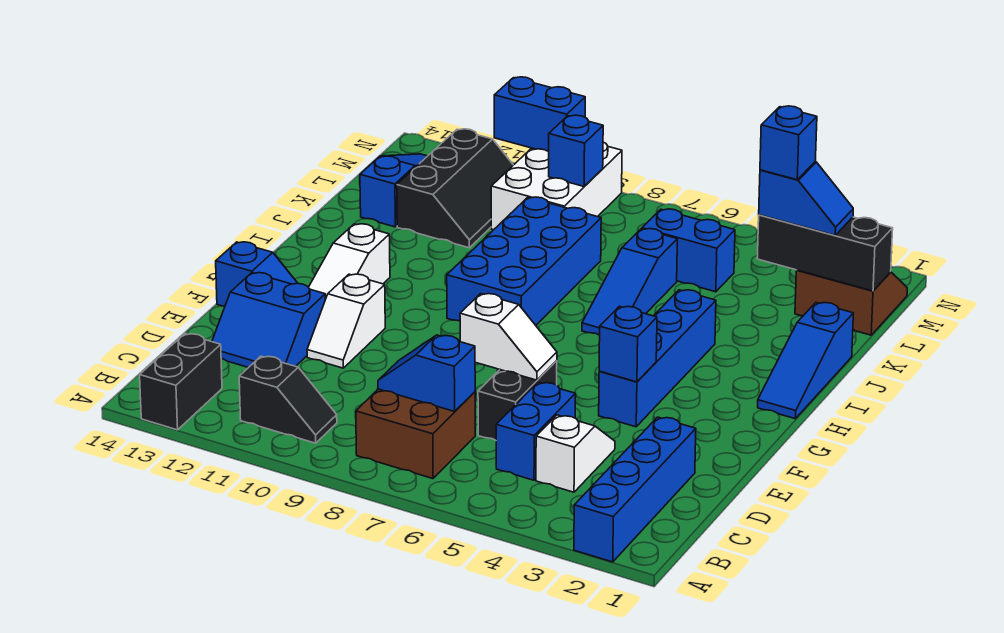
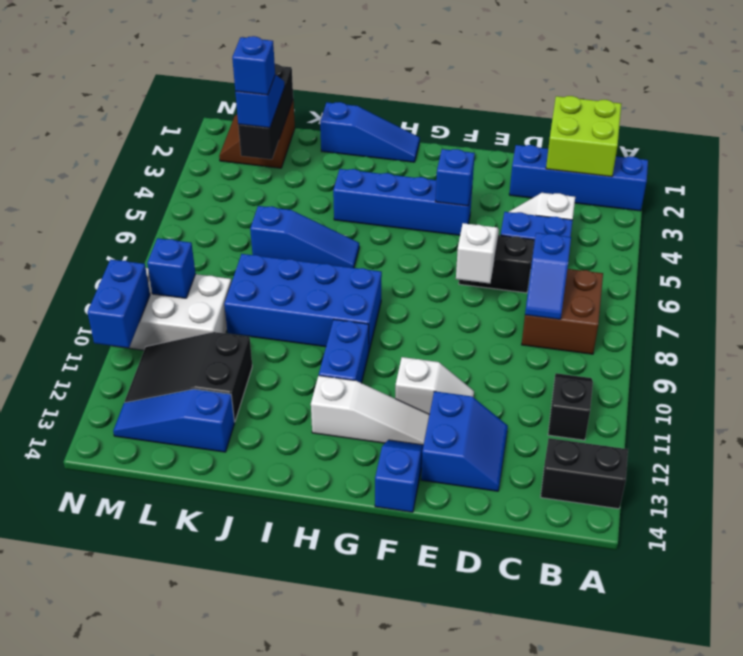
none -> lime 2x2 brick [546,96,621,177]
black 2x3 slope [397,129,513,248] -> black 2x3 slope turned to [125,332,252,422]
blue 1x2 brick [642,209,735,292] -> blue 1x2 brick moved to [319,320,369,383]

